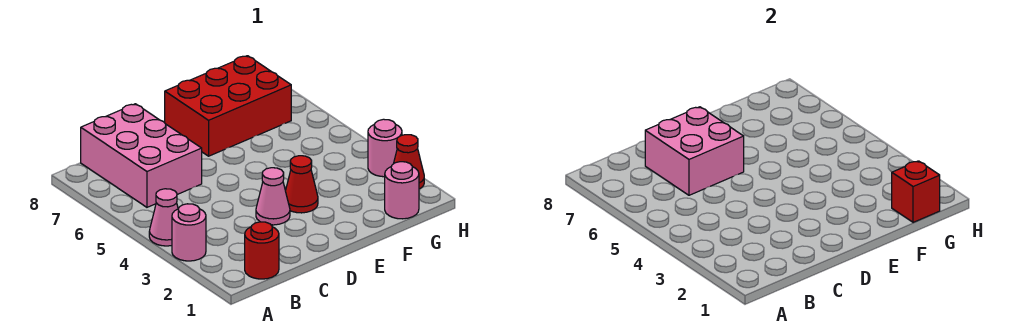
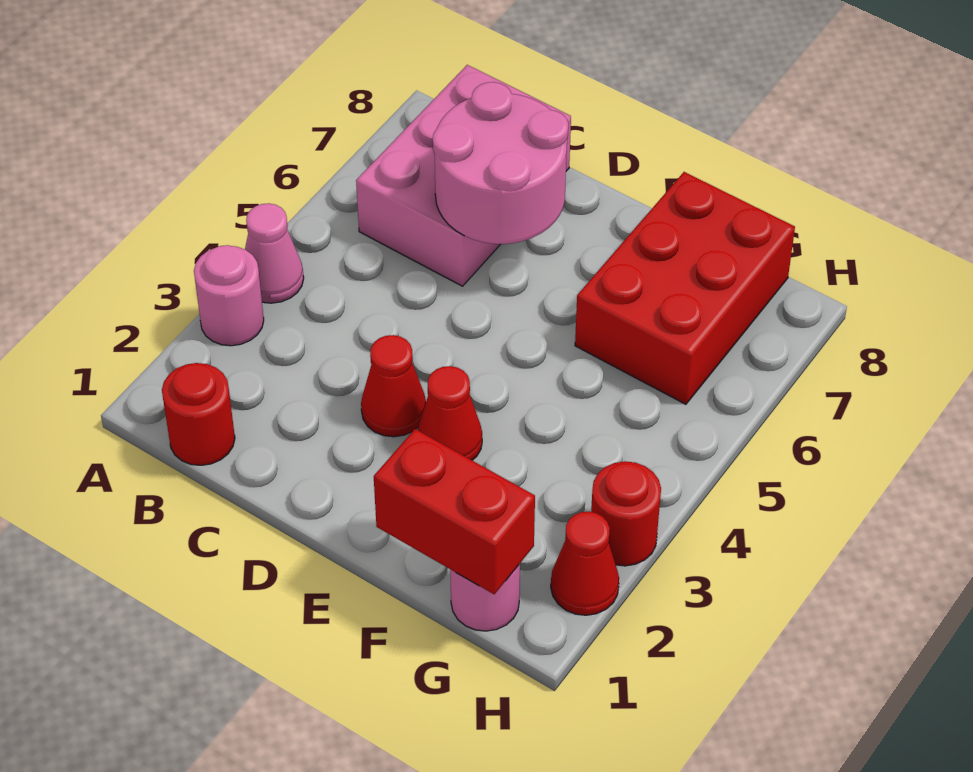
pink 2x2 brick [645,107,744,195] -> pink 2x2 round brick [433,82,568,244]
pink 1x1 cone [256,168,290,225] -> red 1x1 cone [361,335,426,437]
red 2x3 brick [165,56,291,156] -> red 2x3 brick turned to [575,172,795,404]
red 1x1 brick [892,161,940,222] -> red 1x2 brick [374,429,535,594]
pink 1x1 round brick [368,119,402,177] -> red 1x1 round brick [591,461,661,566]

